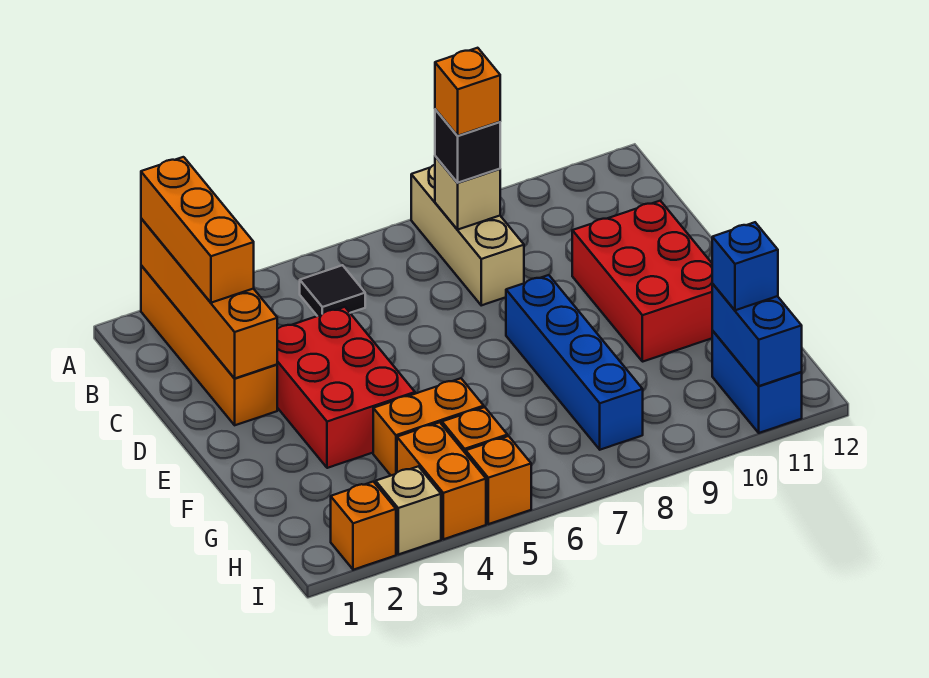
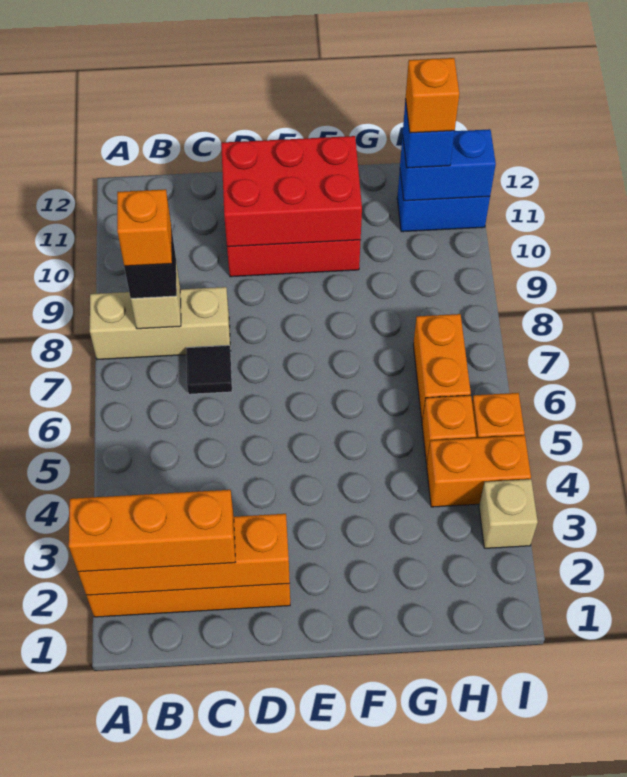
black 1x1 tile [300,265,365,316] -> black 1x1 tile moved to [186,345,232,394]
red 2x3 brick [277,307,415,468] -> red 2x3 brick moved to [221,136,362,247]
blue 1x4 brick [506,275,643,450] -> none
orange 1x2 brick [373,378,484,475] -> orange 1x2 brick moved to [413,314,471,421]
orange 1x1 brick [331,482,396,570] -> orange 1x1 brick moved to [406,58,459,133]

